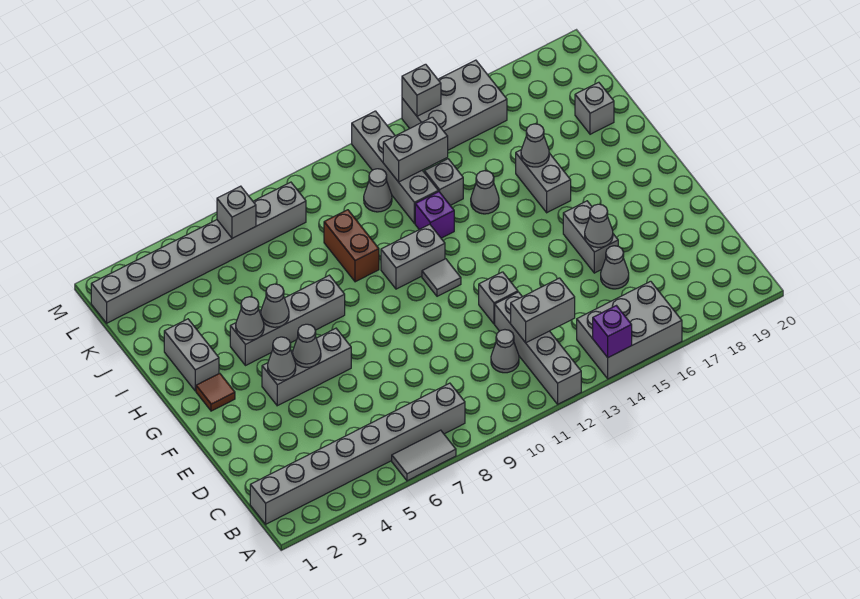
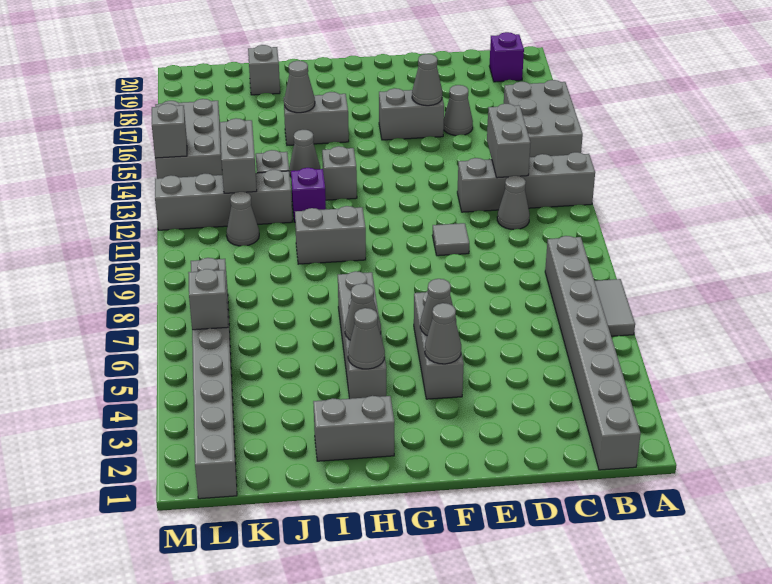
purple 1x1 brick [593,306,632,357] -> purple 1x1 brick moved to [489,32,524,82]
grey 1x1 brick [479,272,518,324] -> grey 1x1 brick moved to [322,146,357,200]
brown 1x1 tile [196,373,235,411] -> none
grey 1x1 tile [422,259,461,296] -> grey 1x1 tile moved to [432,223,469,256]
grey 1x2 brick [381,224,445,289] -> grey 1x2 brick turned to [295,206,366,264]
brown 1x2 brick [324,210,379,282] -> none

